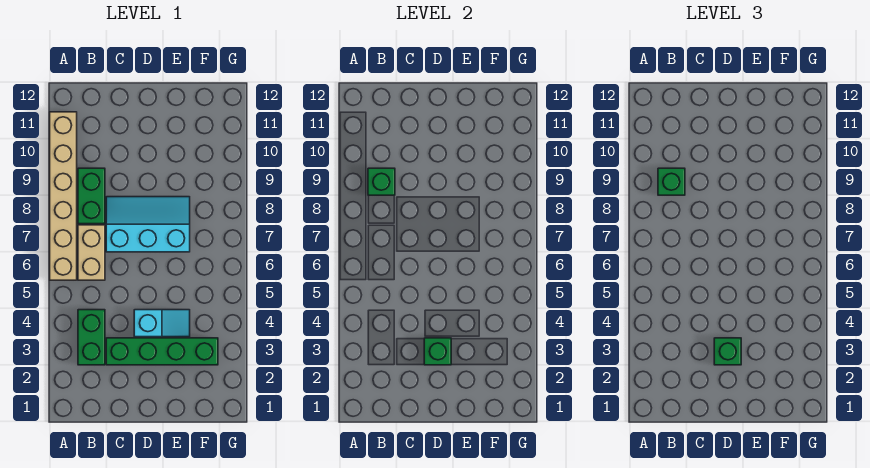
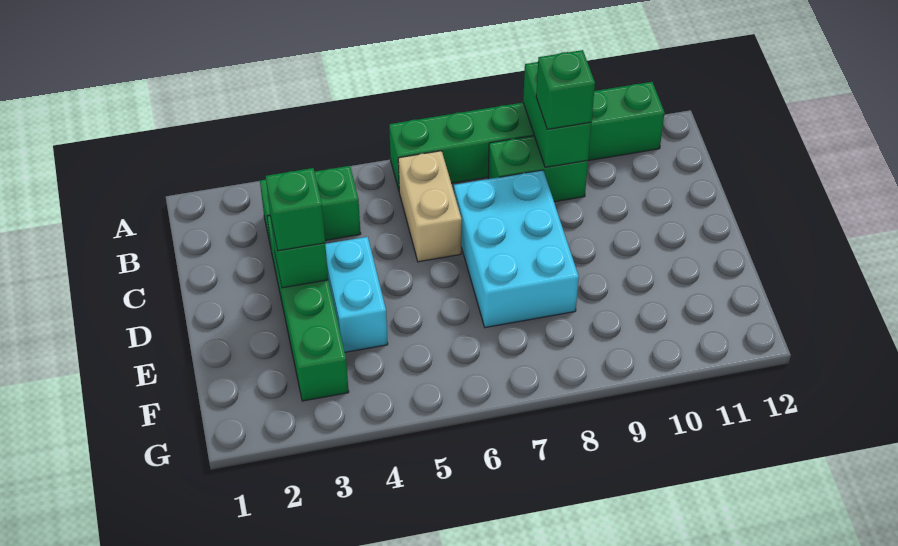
tan 1x6 brick [50,112,77,280] -> green 1x6 brick [389,82,665,190]
tan 1x2 brick [78,225,105,280] -> tan 1x2 brick turned to [398,151,462,262]
green 1x1 brick [368,168,395,195] -> green 1x2 brick [523,62,591,167]
cyan 2x3 slope [106,197,190,252] -> cyan 2x3 brick [454,170,579,328]
cyan 1x2 slope [134,310,190,337] -> cyan 1x2 brick [325,237,388,352]

